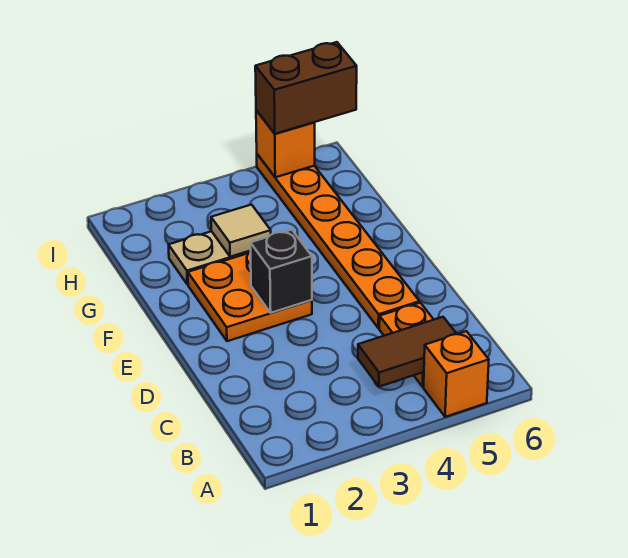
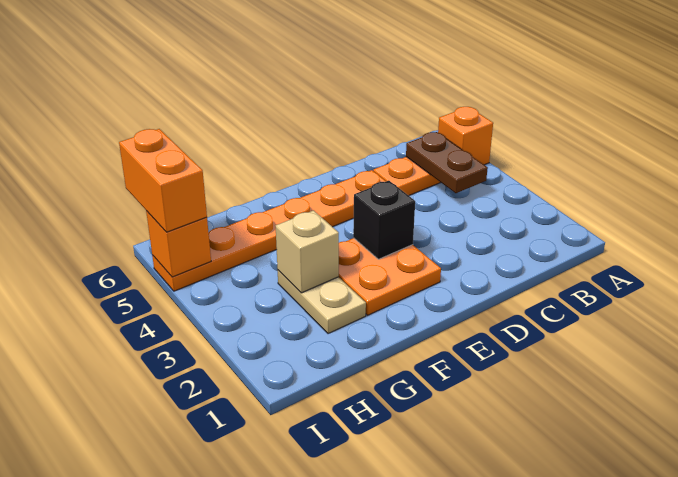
brown 1x2 tile [358,317,456,387] -> brown 1x2 plate [406,132,488,193]
tan 1x1 tile [211,205,271,257] -> tan 1x1 brick [276,210,339,293]
brown 1x2 brick [255,42,357,134] -> orange 1x2 brick [119,129,207,232]

